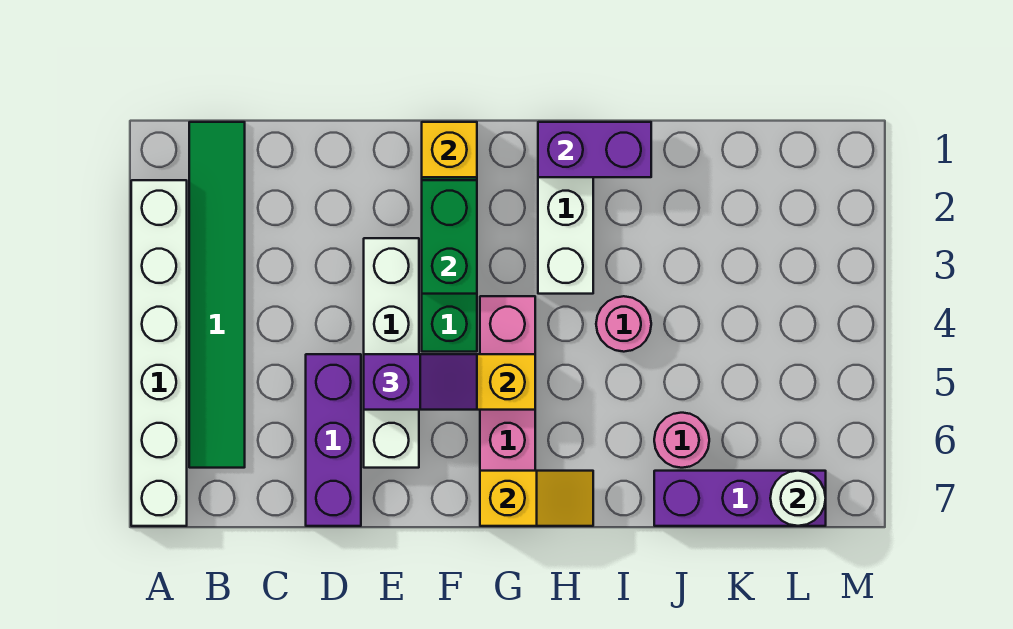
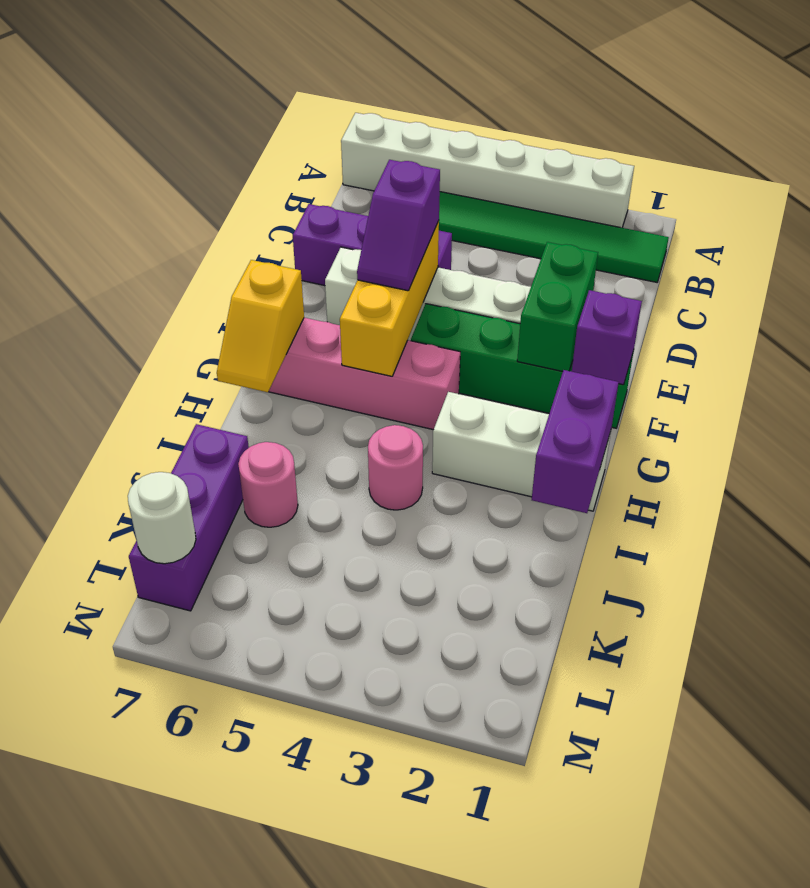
yellow 1x1 brick [422,122,477,177] -> purple 1x1 brick [572,290,642,385]
green 1x2 brick [422,180,477,294] -> green 1x2 brick turned to [517,242,598,371]

